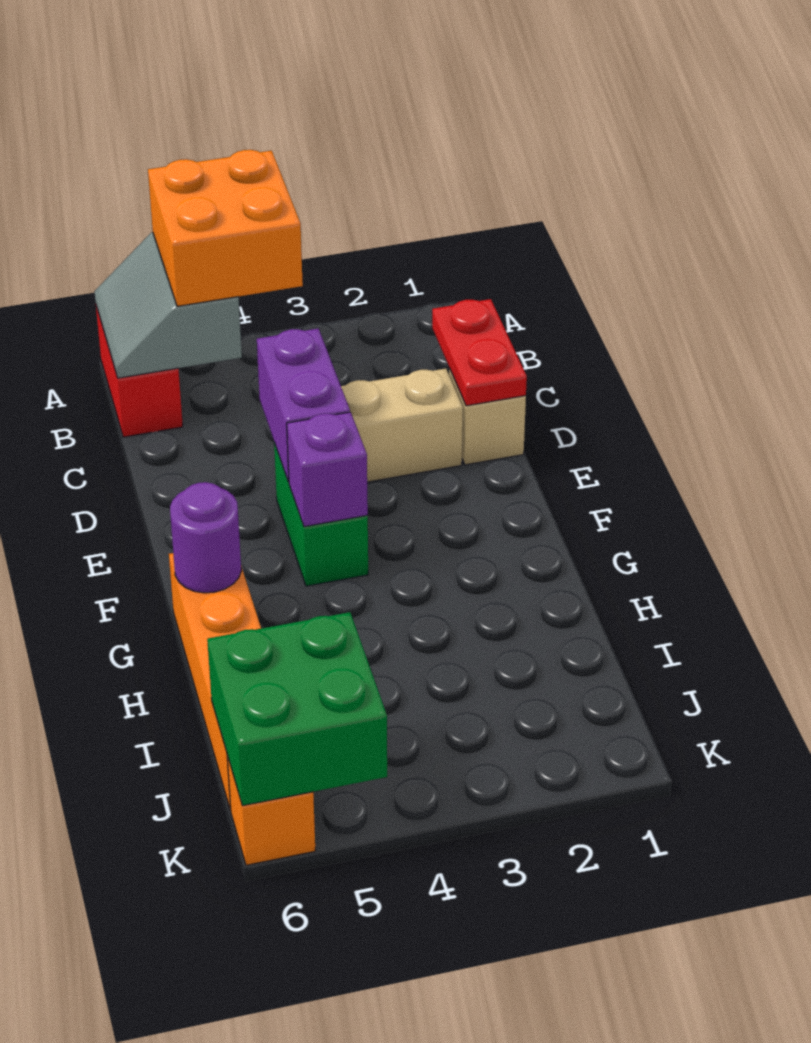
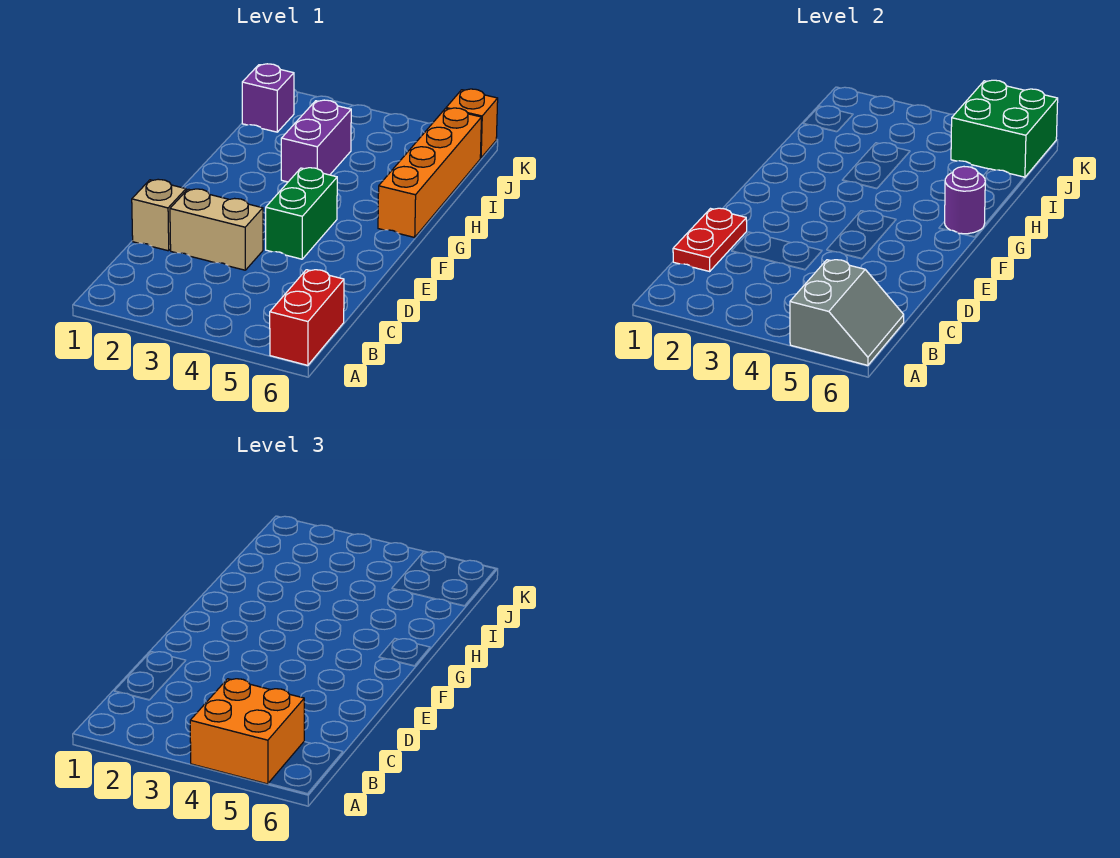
purple 1x2 brick [257,329,350,482] -> purple 1x2 brick moved to [281,100,351,182]
purple 1x1 brick [287,412,368,527] -> purple 1x1 brick moved to [242,64,294,132]

